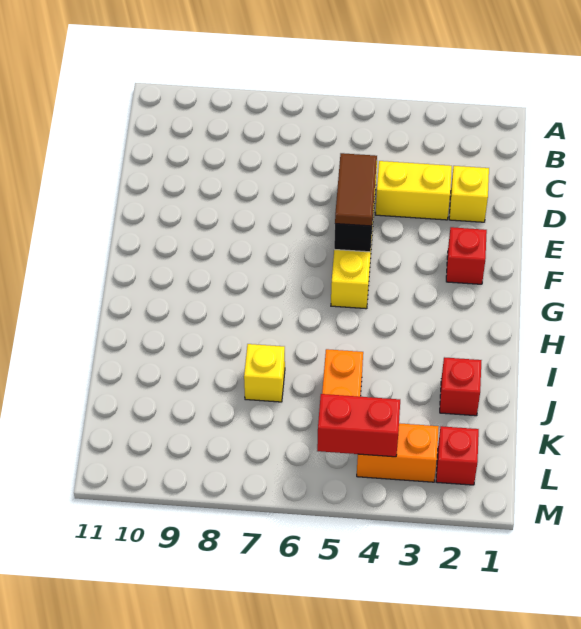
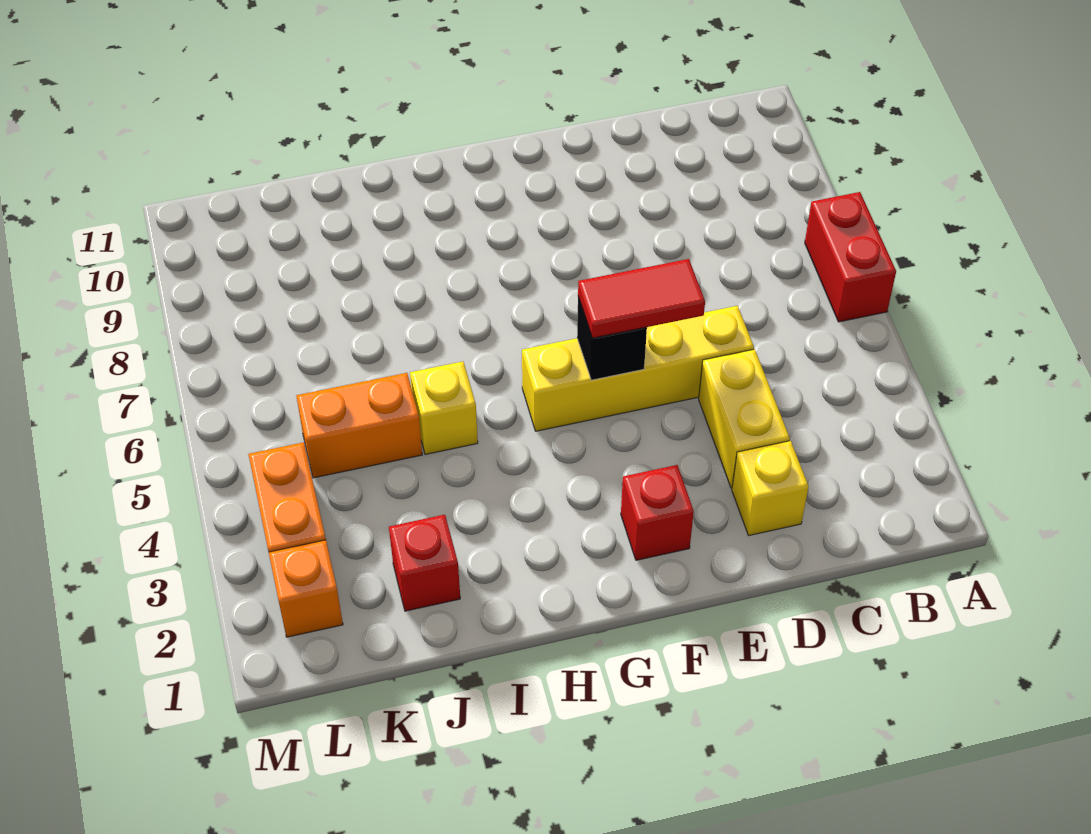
brown 1x2 tile [335,153,377,226] -> red 1x2 tile [578,259,705,338]
yellow 1x1 brick [244,344,285,402] -> yellow 1x1 brick moved to [410,362,478,454]
red 1x1 brick [436,426,479,485] -> orange 1x1 brick [269,540,343,637]
red 1x2 brick [317,394,400,457] -> red 1x2 brick moved to [805,192,896,322]

